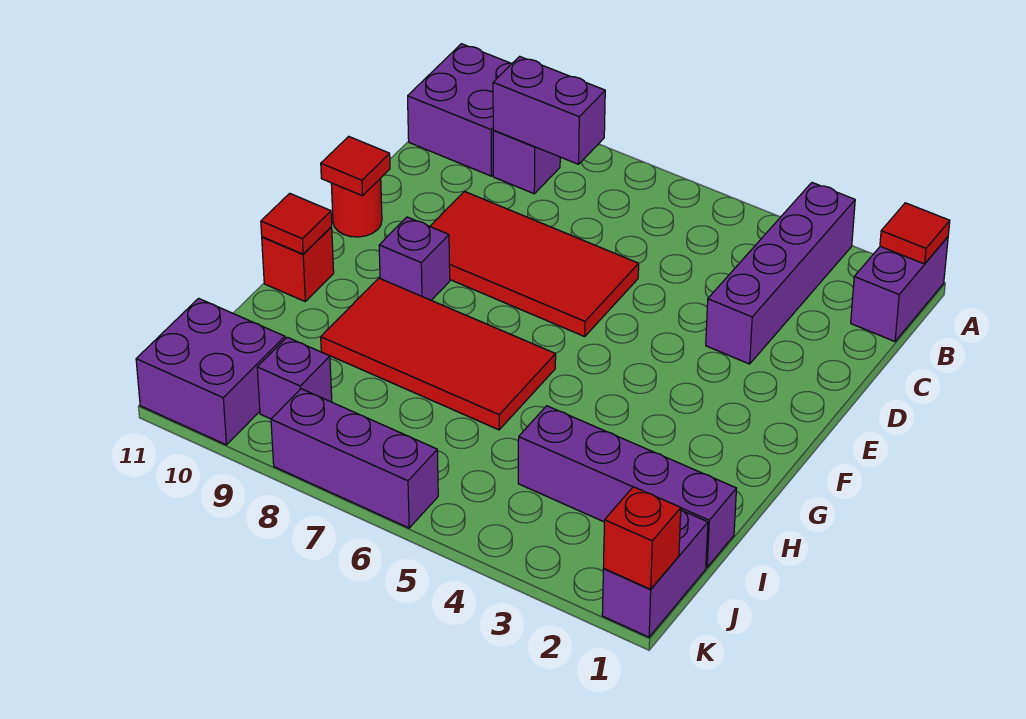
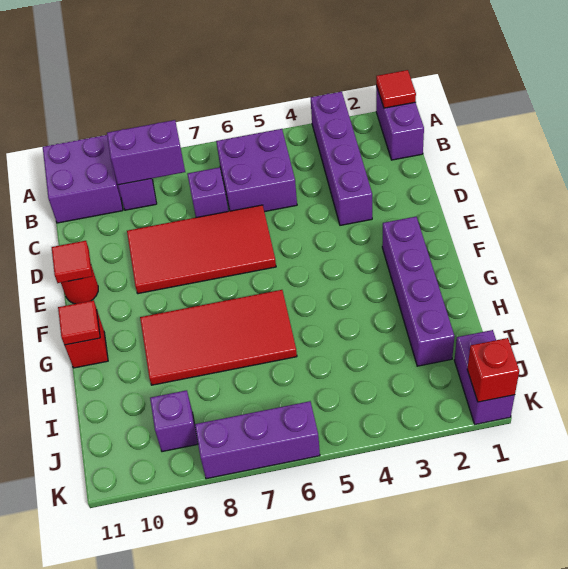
purple 1x1 brick [379,217,450,300] -> purple 1x1 brick moved to [187,167,228,217]
purple 1x4 brick [518,406,737,567] -> purple 1x4 brick turned to [382,217,454,366]
purple 2x2 brick [136,298,285,445] -> purple 2x2 brick moved to [216,129,297,212]

